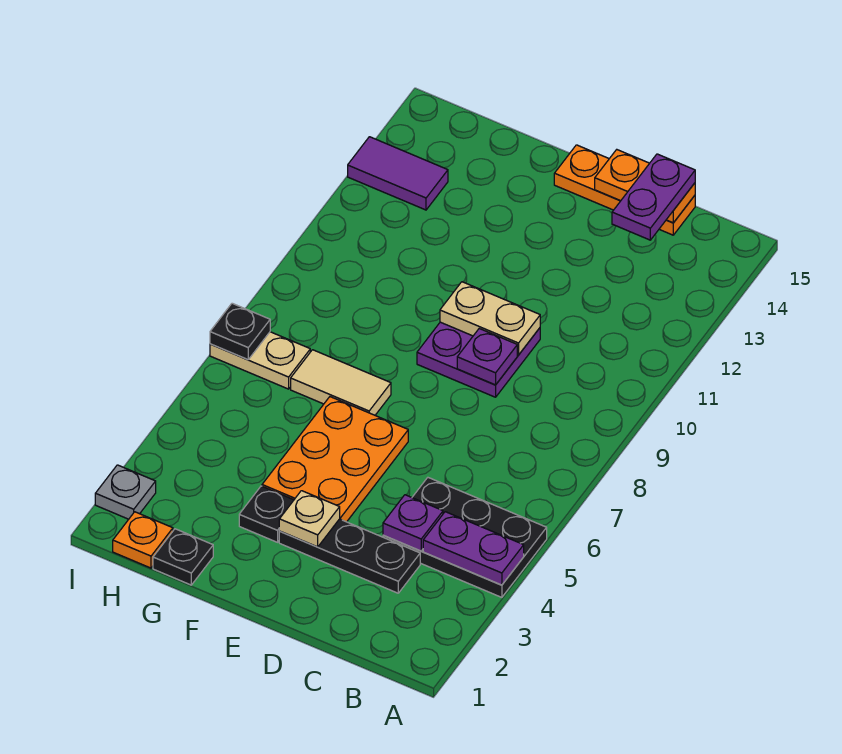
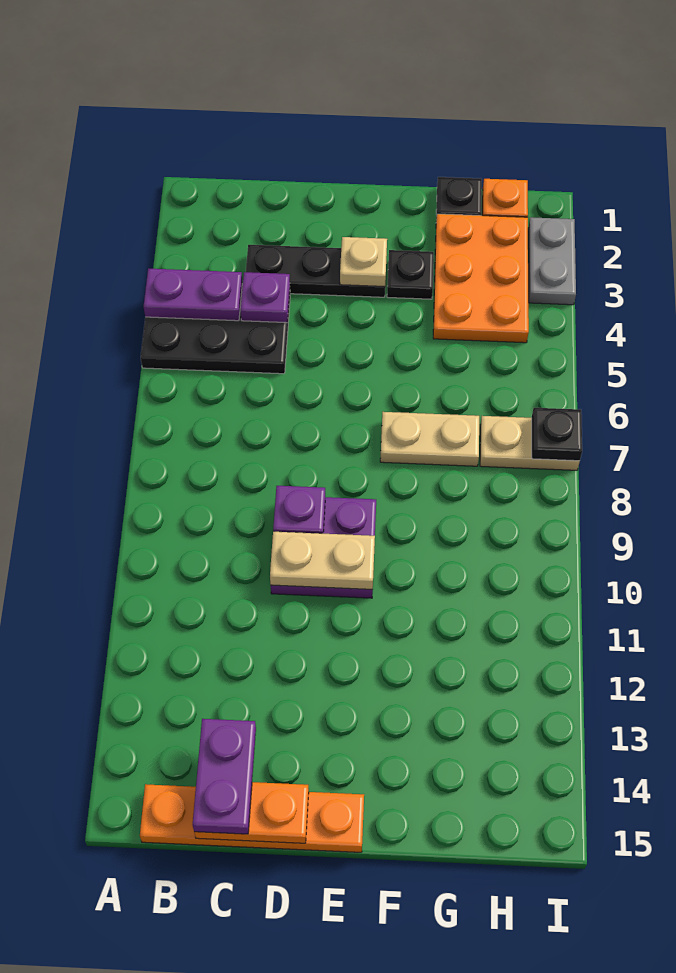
orange 1x3 plate [554,145,695,235] -> orange 1x4 plate [140,784,364,852]
orange 2x3 plate [262,397,408,522] -> orange 2x3 plate moved to [433,214,529,343]
tan 1x2 tile [291,350,391,415] -> tan 1x2 plate [380,412,479,466]
purple 1x2 tile [348,137,448,210] -> none
grey 1x1 plate [95,465,156,519] -> grey 1x2 plate [528,217,576,305]

